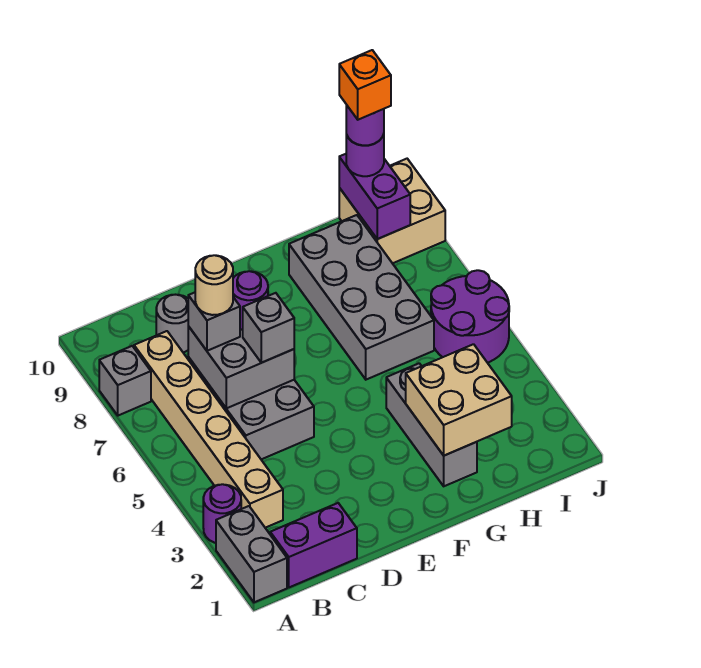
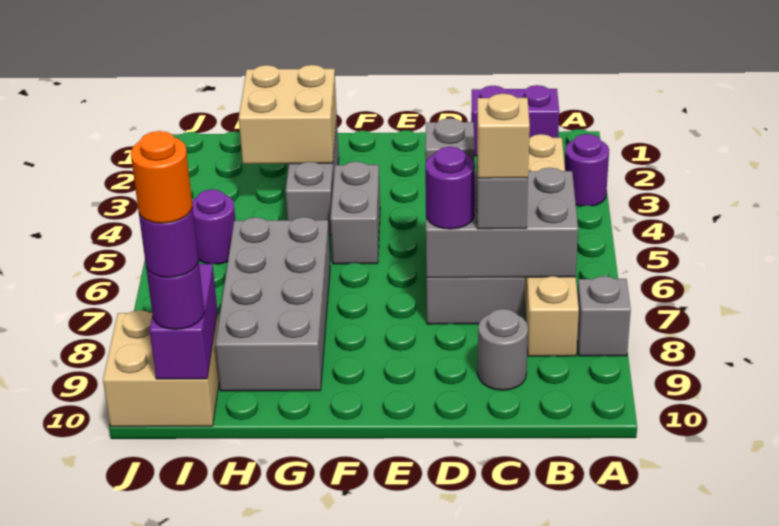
grey 1x2 brick [216,506,287,602] -> grey 1x2 brick moved to [330,161,380,264]
grey 2x2 brick [188,326,294,408] -> grey 2x3 brick [426,168,578,278]
tan 1x1 round brick [195,255,233,315] -> tan 1x1 brick [477,94,530,178]
purple 2x2 round brick [431,270,509,363] -> purple 1x1 round brick [192,189,236,264]
orange 1x1 brick [339,50,391,120] -> orange 1x1 round brick [131,131,192,223]

